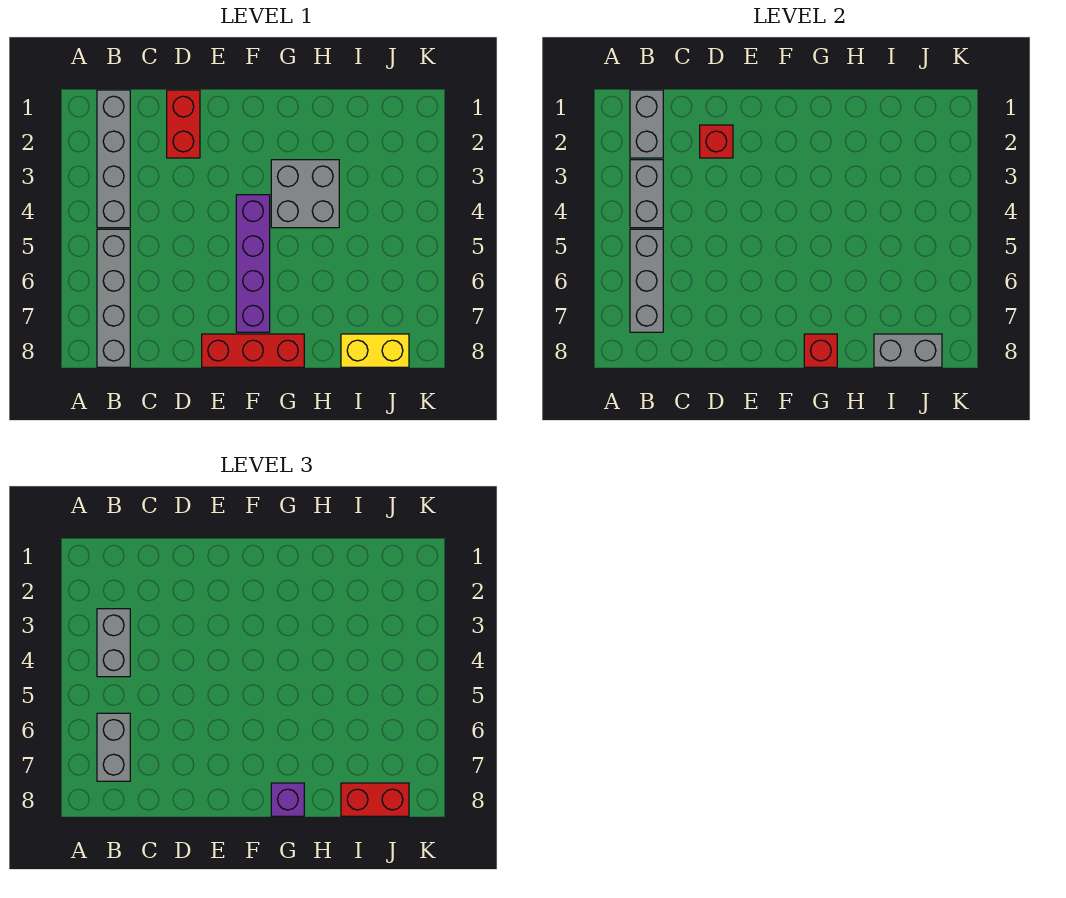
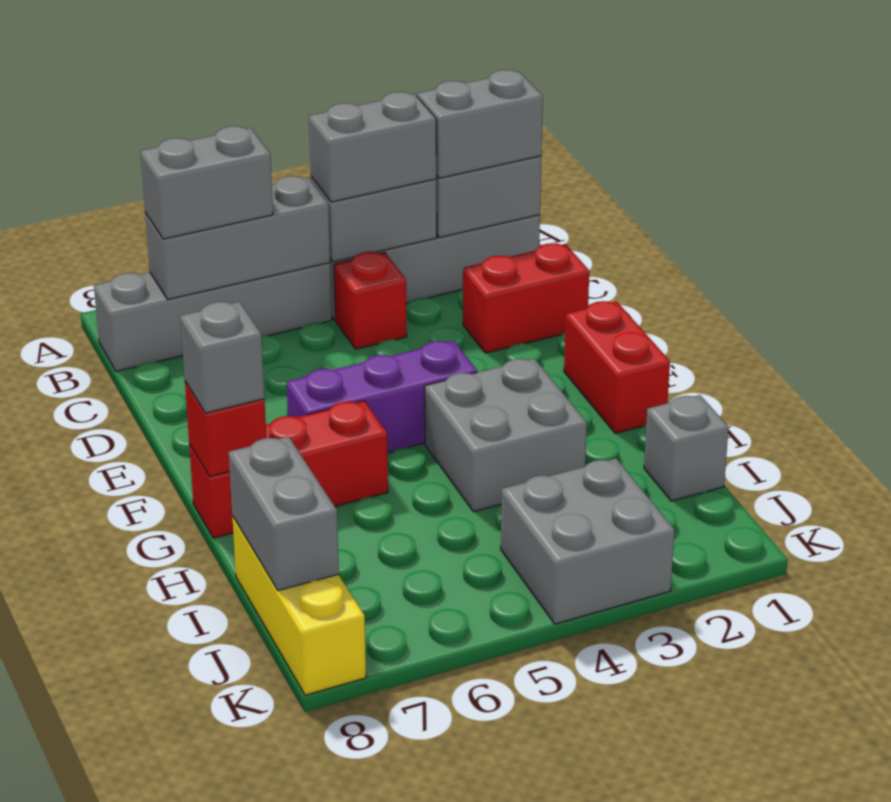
none -> grey 1x2 brick [417,70,543,178]
red 1x1 brick [700,125,733,158] -> red 1x1 brick moved to [334,252,407,349]
red 1x3 brick [202,334,304,367] -> red 1x3 brick turned to [189,401,388,538]
purple 1x4 brick [236,195,270,332] -> purple 1x3 brick [287,341,477,453]
purple 1x1 brick [271,783,304,816] -> grey 1x1 brick [180,302,264,413]
none -> grey 1x1 brick [644,395,729,501]
yellow 1x2 brick [341,334,409,367] -> yellow 1x3 brick [232,516,366,695]
red 1x2 brick [341,783,409,816] -> red 1x2 brick moved to [564,301,670,433]
none -> grey 2x2 brick [501,459,675,624]

